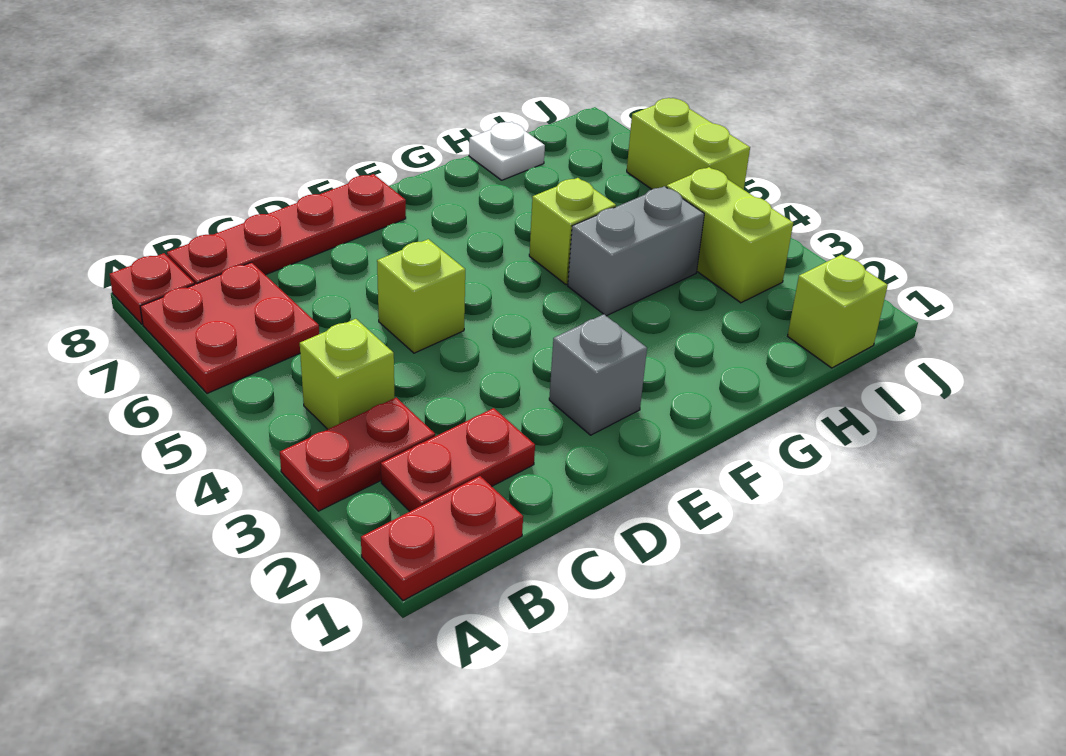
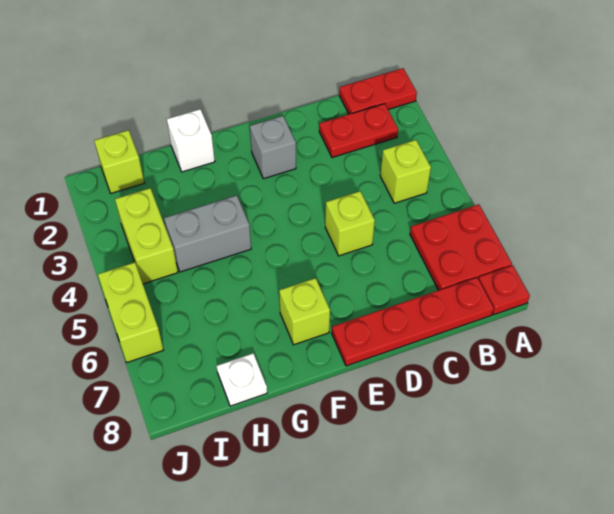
red 1x2 plate [280,398,435,511] -> none
none -> white 1x1 brick [167,109,215,172]
lime 1x1 brick [529,178,616,285] -> lime 1x1 brick moved to [279,278,330,345]

